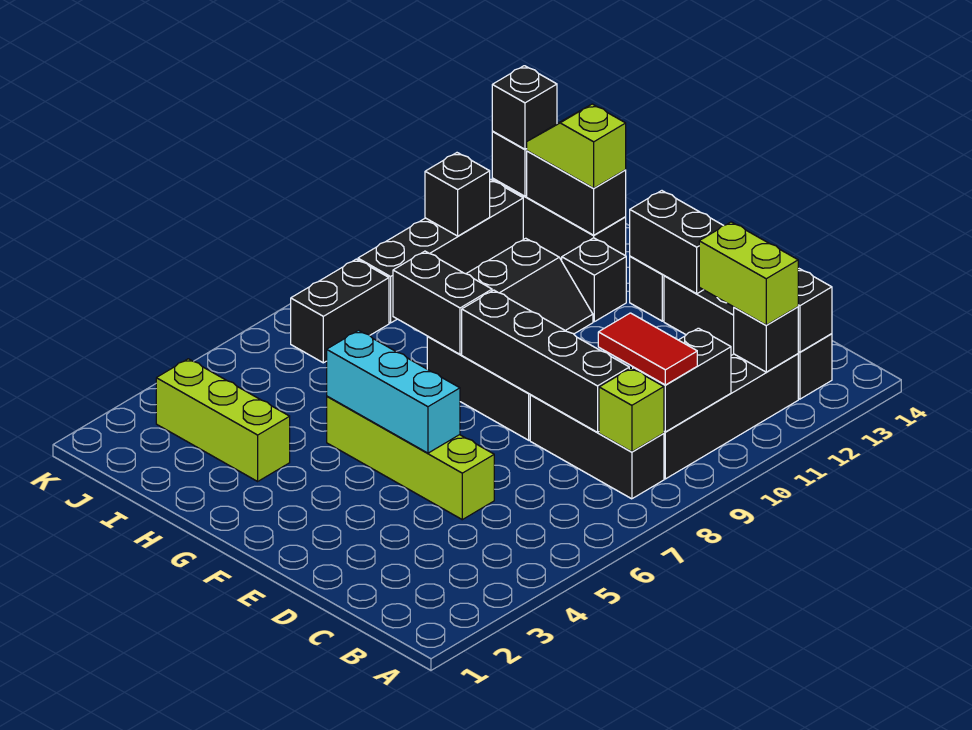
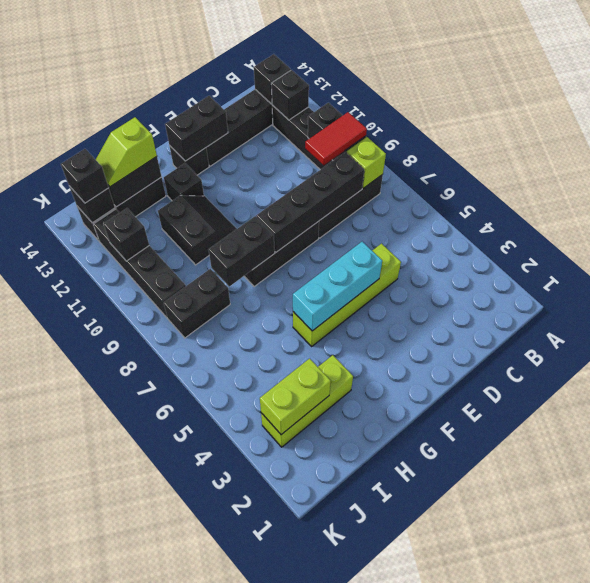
lime 1x2 brick [699,222,798,325] -> lime 1x2 brick moved to [260,358,331,435]
black 1x2 brick [291,259,389,363] -> black 1x2 brick turned to [163,269,230,338]

